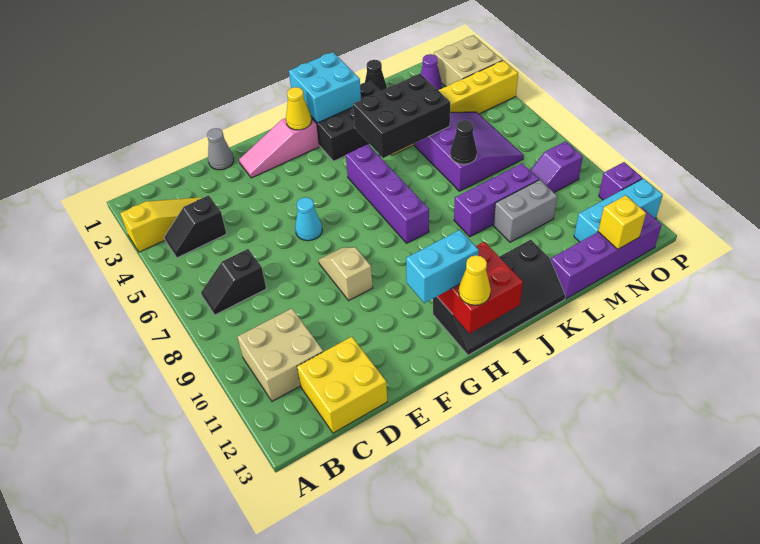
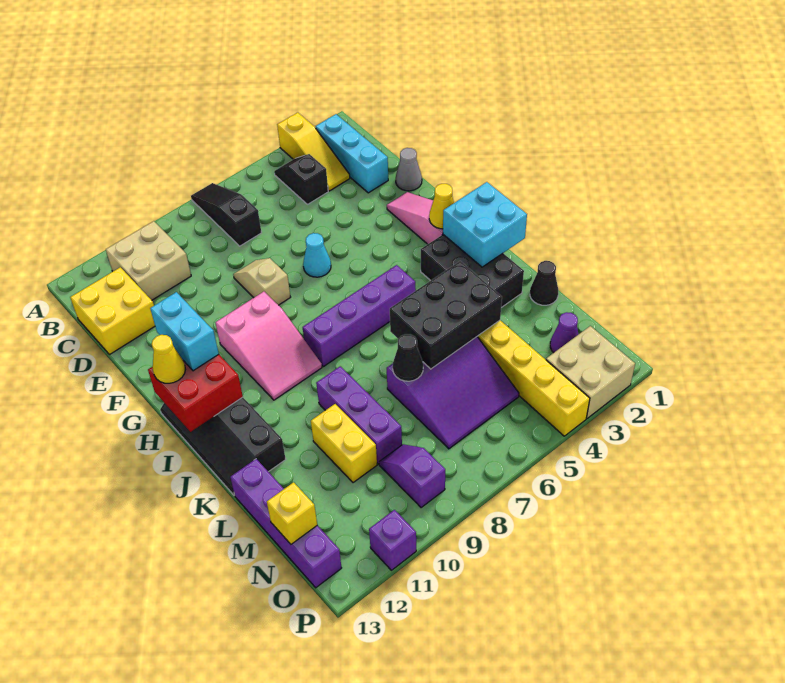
black 1x2 slope [201,249,266,315] -> black 1x3 slope [191,183,262,246]
tan 1x2 slope [319,247,373,300] -> tan 1x2 slope turned to [233,258,290,305]
none -> pink 2x3 slope [216,292,322,400]
black 2x3 brick [353,74,450,158] -> black 2x3 brick turned to [390,261,502,369]
grey 1x2 brick [493,180,557,242] -> yellow 1x2 brick [311,404,377,483]
cyan 1x3 brick [574,179,663,242] -> cyan 1x3 brick moved to [315,114,388,193]

